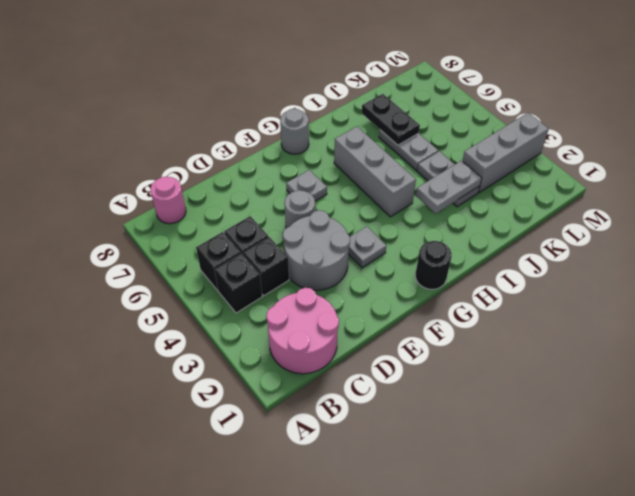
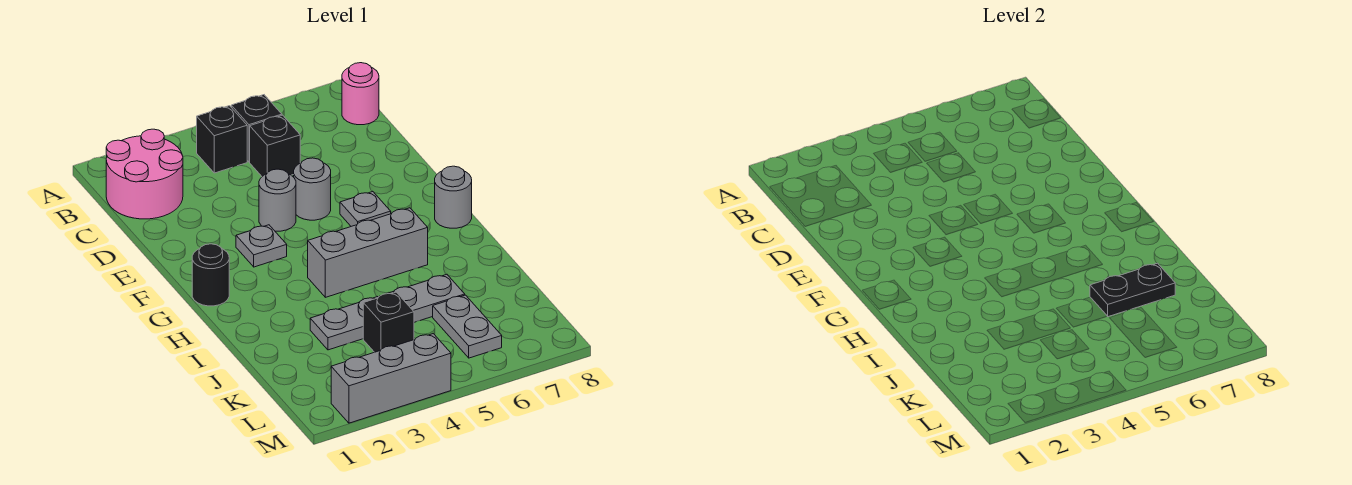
black 1x1 brick [243,237,289,296] -> black 1x1 brick moved to [363,292,414,352]
grey 2x2 round brick [283,210,350,290] -> grey 1x1 round brick [259,169,296,231]
grey 1x2 plate [416,161,482,213] -> grey 1x2 plate moved to [433,295,502,358]
grey 1x3 brick [462,113,549,193] -> grey 1x3 brick turned to [331,334,451,423]

